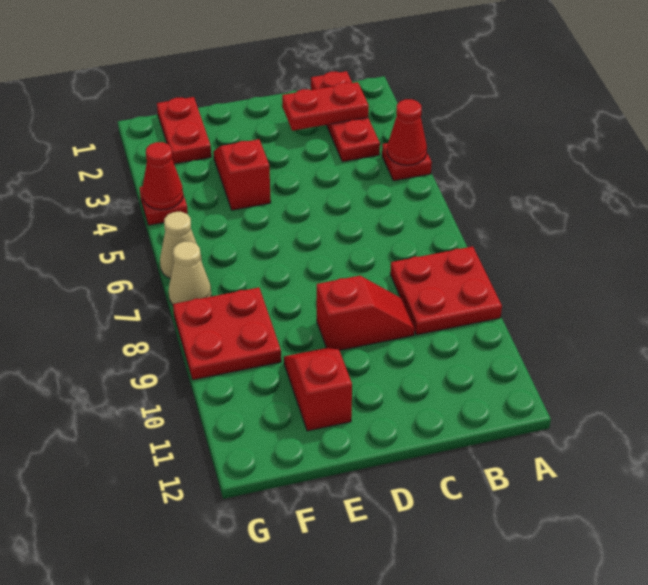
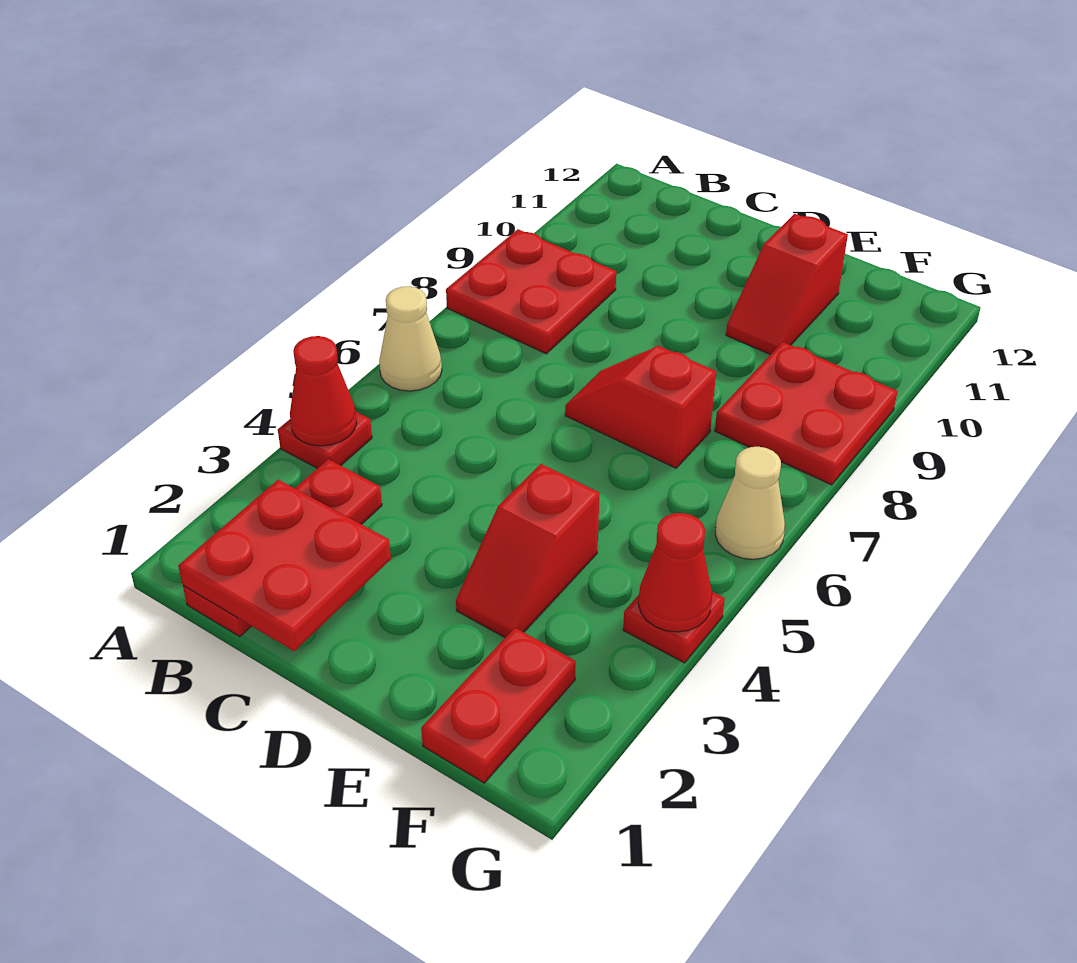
red 1x2 plate [282,82,369,131] -> red 2x2 plate [178,480,391,651]
red 1x2 slope [317,276,415,350] -> red 1x2 slope moved to [565,346,716,468]
tan 1x1 cone [169,242,211,305] -> tan 1x1 cone moved to [379,286,442,391]

